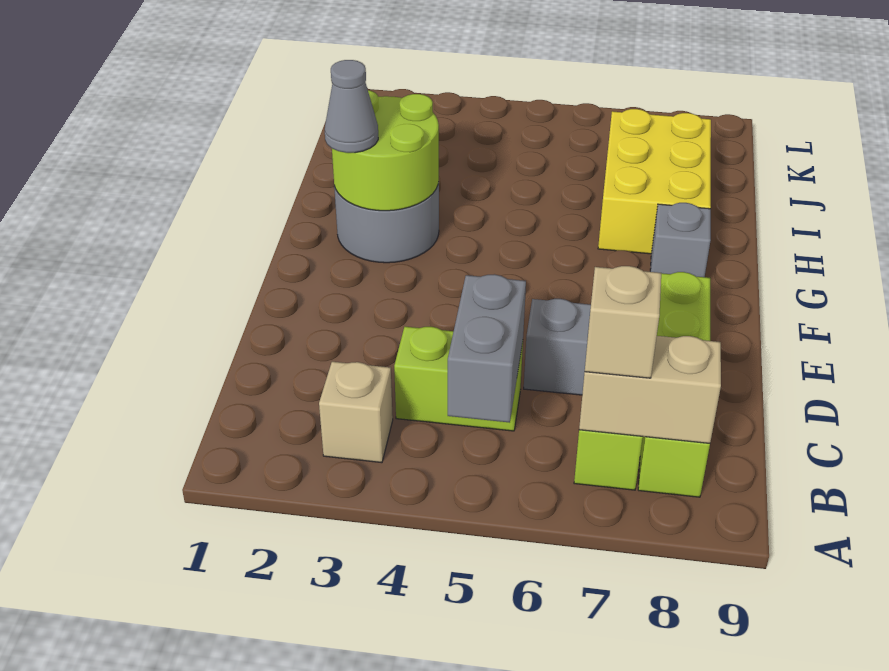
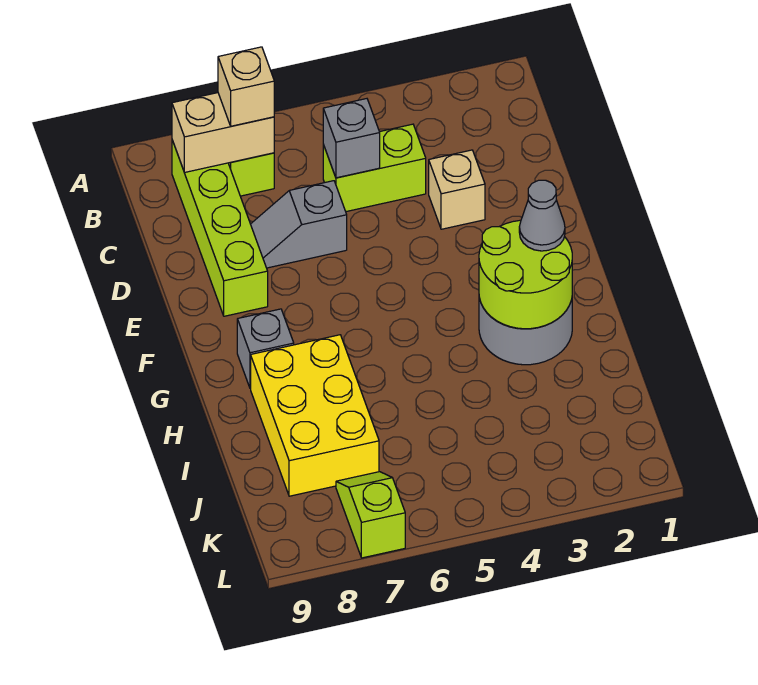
tan 1x1 brick [319,362,393,463] -> tan 1x1 brick moved to [429,150,485,229]
grey 1x2 brick [448,274,526,423] -> grey 1x1 brick [323,99,380,178]
none -> lime 1x2 slope [336,472,405,558]

